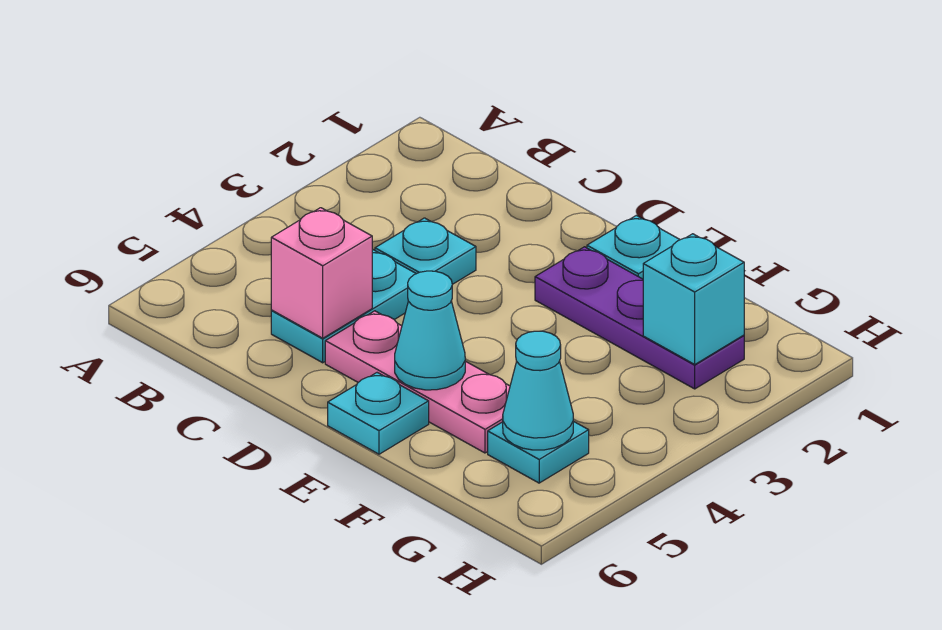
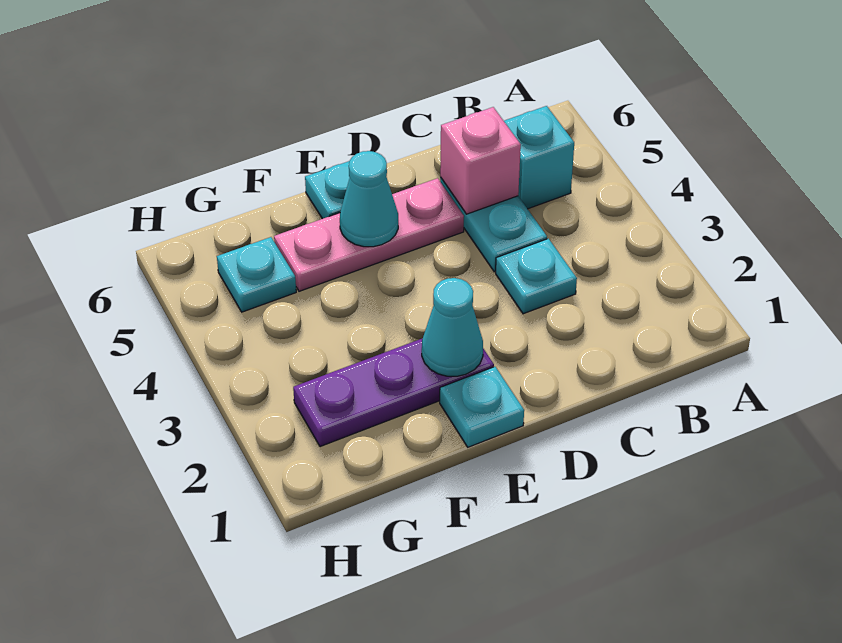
cyan 1x1 brick [643,234,744,364] -> cyan 1x1 brick moved to [504,106,574,209]
cyan 1x1 cone [503,331,573,450] -> cyan 1x1 cone moved to [422,278,483,376]

